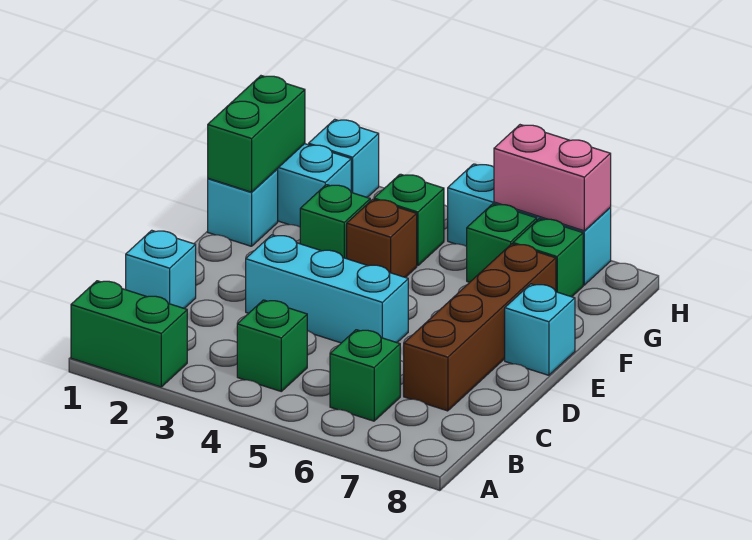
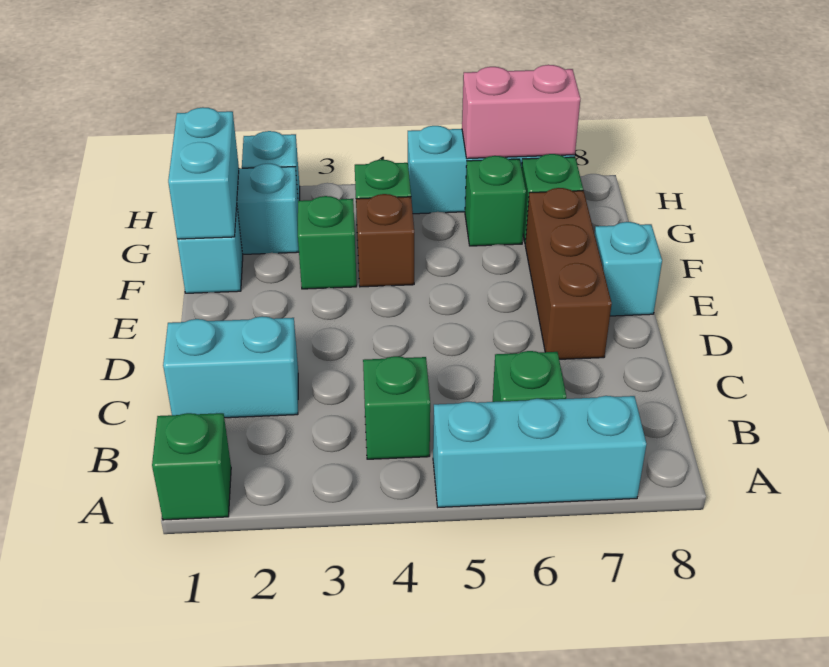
green 1x2 brick [71,281,187,387] -> green 1x1 brick [152,413,231,520]
cyan 1x1 brick [126,230,196,308] -> cyan 1x2 brick [163,316,298,418]
brown 1x4 brick [404,244,556,411] -> brown 1x3 brick [525,188,612,359]
cyan 1x3 brick [246,235,408,343] -> cyan 1x3 brick moved to [433,396,646,507]
green 1x2 brick [208,76,305,192] -> cyan 1x2 brick [168,107,239,239]

